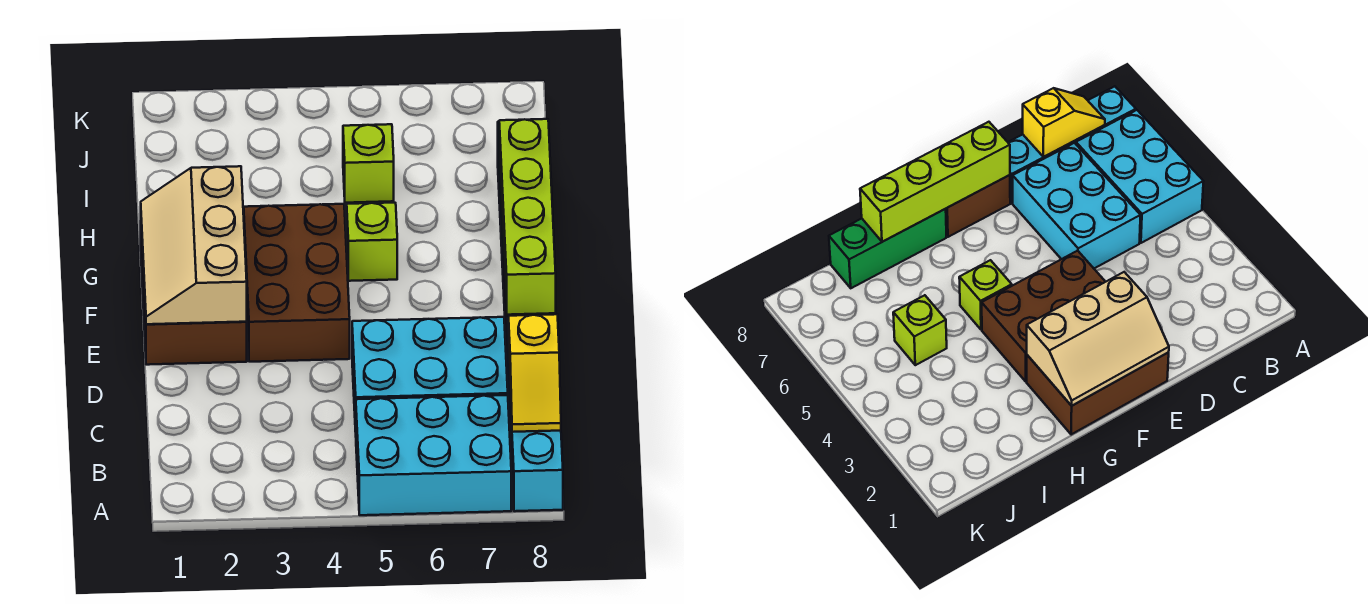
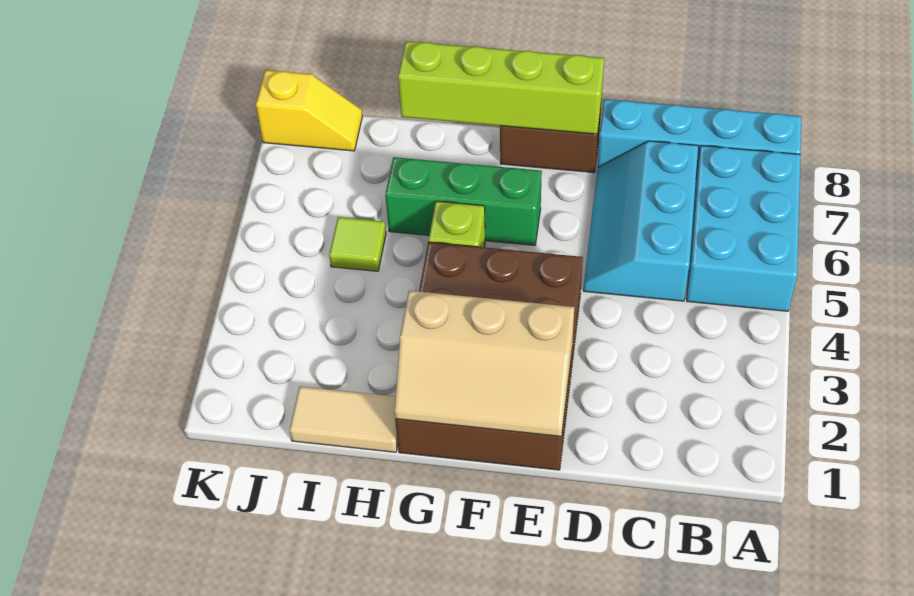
yellow 1x2 slope [508,314,561,432] -> yellow 1x2 slope moved to [256,70,362,151]
cyan 2x3 brick [352,317,508,432] -> cyan 2x3 slope [583,141,698,301]
green 1x3 brick [829,209,946,288] -> green 1x3 brick moved to [385,157,542,245]
none -> tan 1x2 tile [289,386,398,452]
lime 1x1 brick [343,124,394,203] -> lime 1x1 tile [329,217,386,271]

